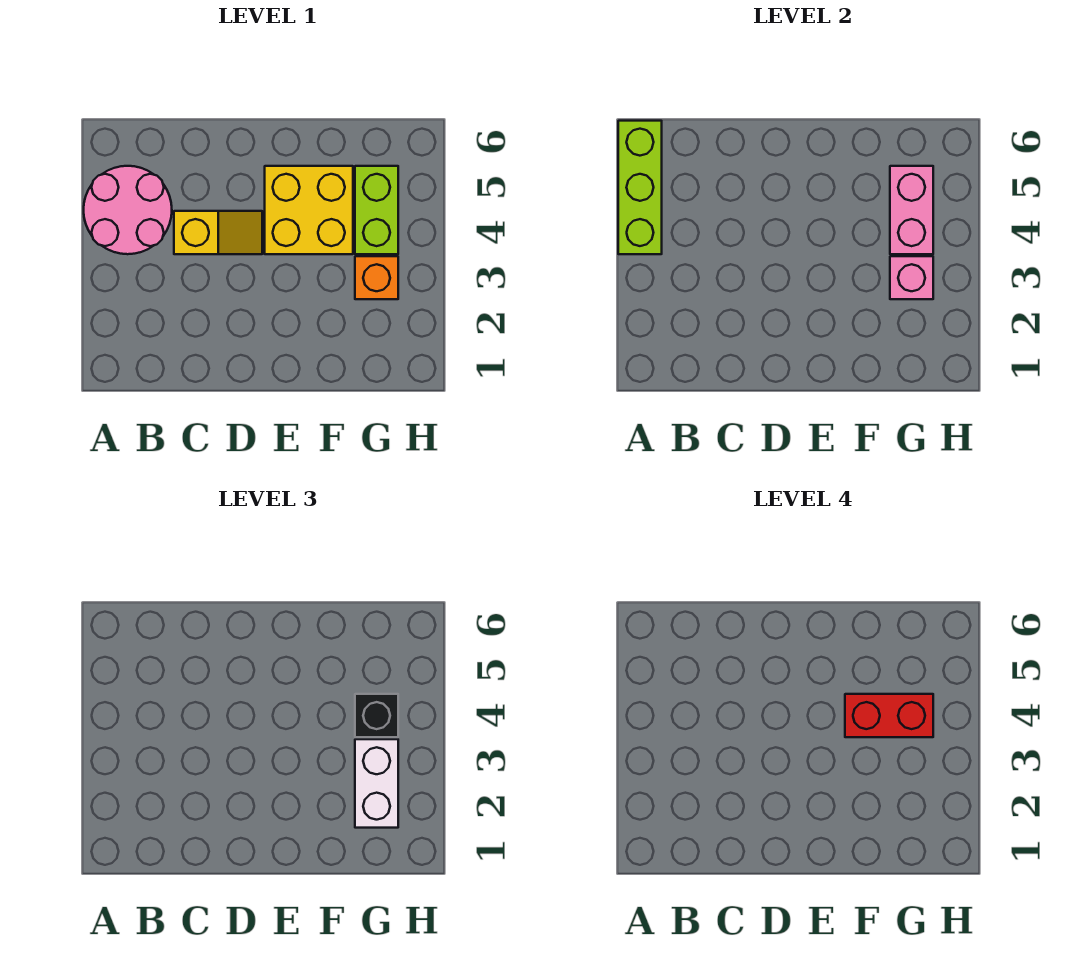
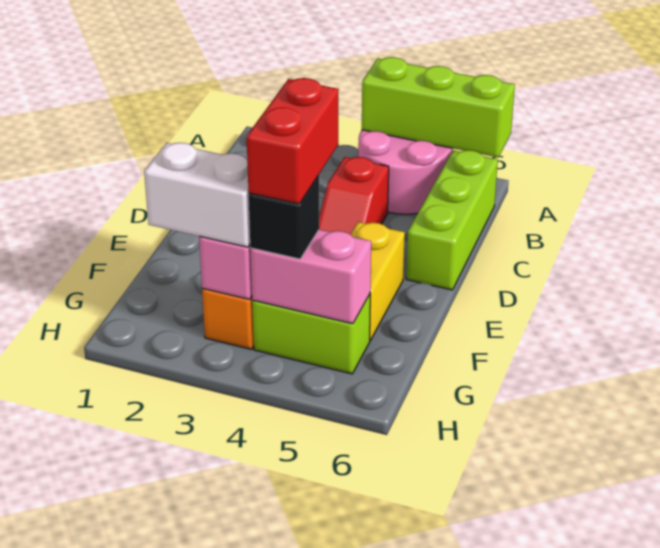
none -> lime 1x3 brick [406,150,498,290]
yellow 1x2 slope [174,211,262,254] -> red 1x2 slope [319,157,389,234]
yellow 2x2 brick [265,166,353,254] -> yellow 1x2 brick [350,222,405,340]

